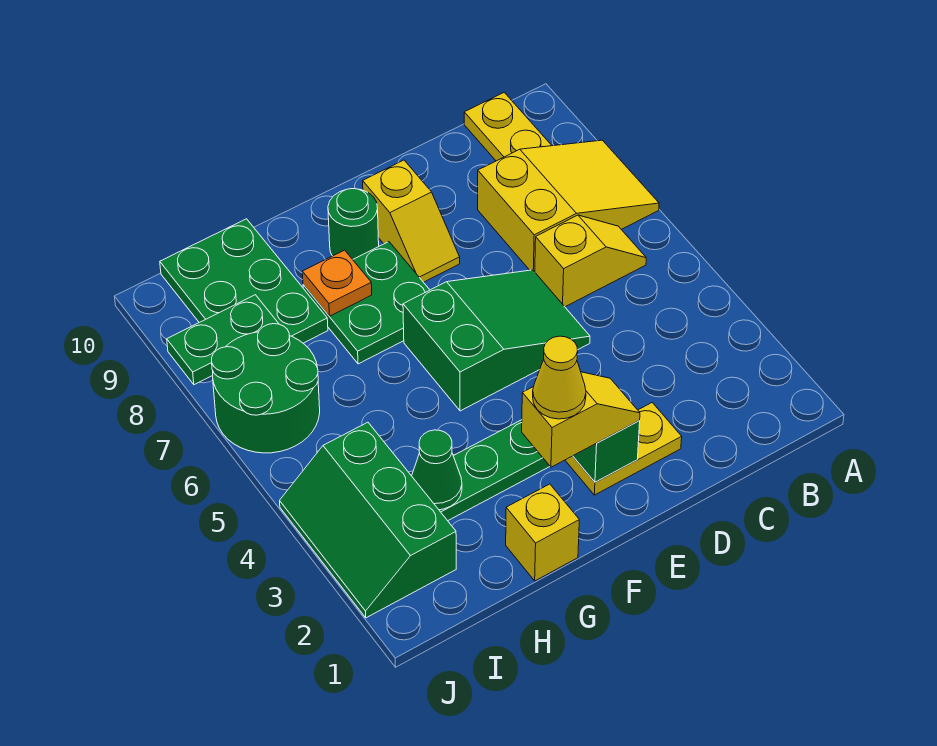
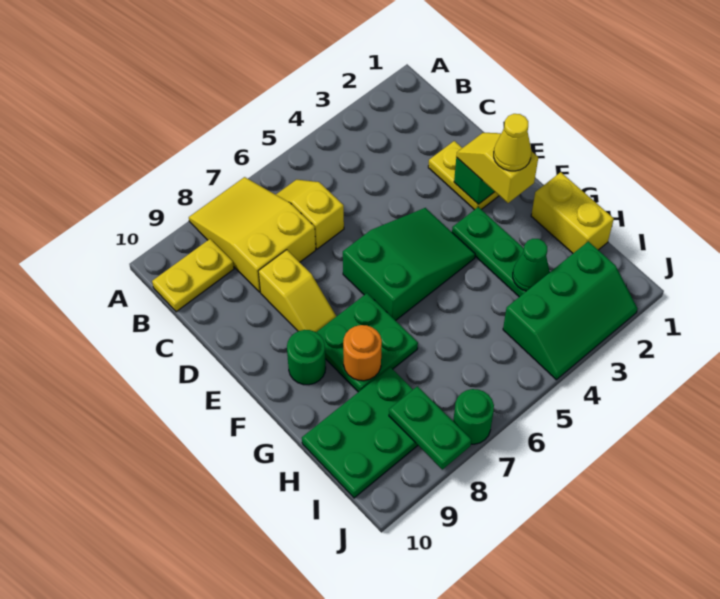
green 2x3 slope [403,270,590,411] -> green 2x3 slope turned to [343,208,475,321]
yellow 1x2 slope [363,160,460,282] -> yellow 1x2 slope turned to [258,250,336,332]
yellow 1x1 brick [506,484,579,581] -> yellow 1x2 brick [531,172,614,253]
orange 1x1 plate [302,250,372,316] -> orange 1x1 round brick [343,325,382,381]
green 2x2 round brick [212,324,320,453] -> green 1x1 round brick [453,389,494,444]

